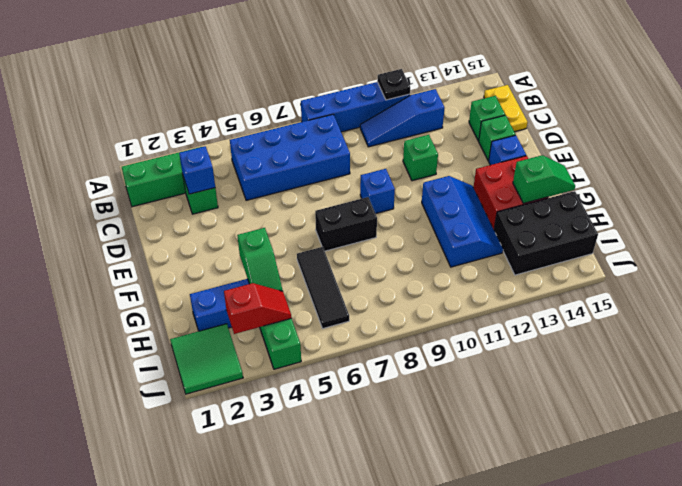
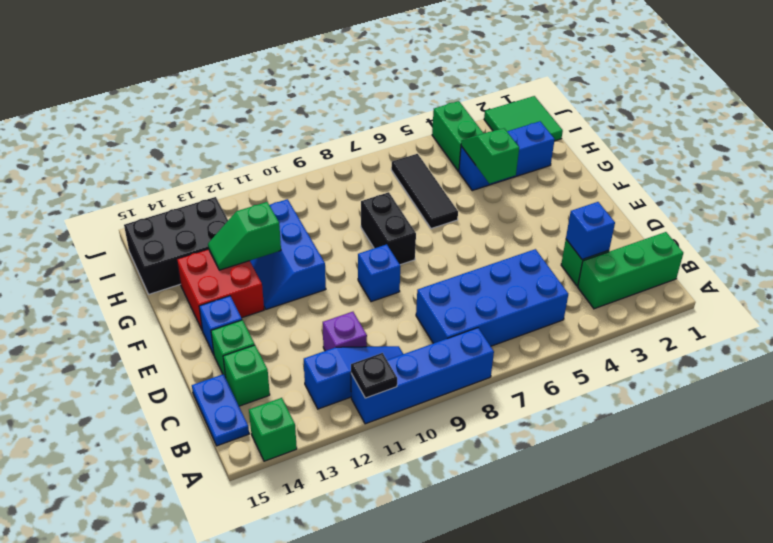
yellow 1x2 plate [484,85,528,132] -> blue 1x2 plate [192,374,249,446]
none -> purple 1x1 brick [323,312,367,351]
green 1x1 brick [403,135,438,181] -> green 1x1 brick moved to [249,398,297,461]
black 1x2 brick [315,197,377,251] -> black 1x2 brick turned to [361,192,416,265]
green 1x2 slope [513,155,575,203] -> green 1x2 slope moved to [208,202,281,270]
red 1x2 slope [224,283,292,334] -> none

